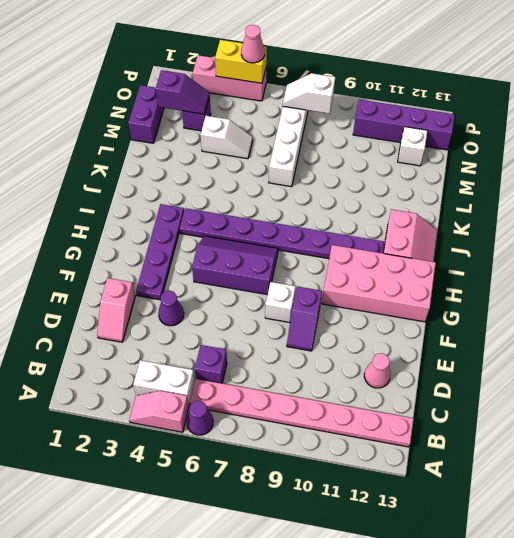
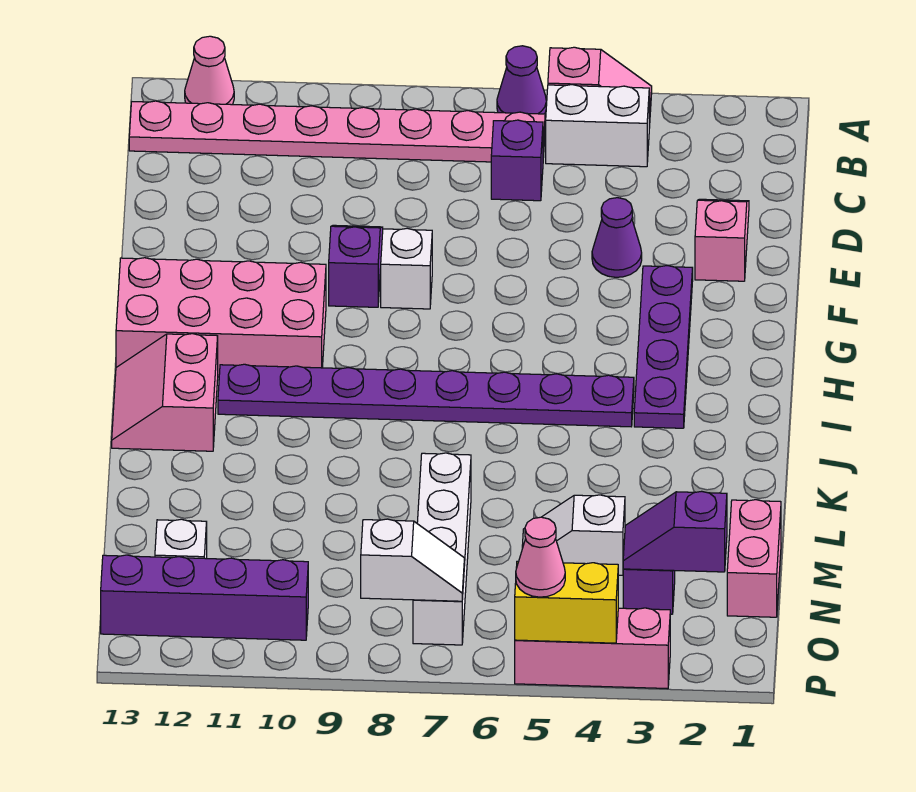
pink 1x1 cone [364,353,391,388] -> pink 1x1 cone moved to [185,36,234,105]
purple 2x3 slope [192,236,278,295] -> none
purple 1x2 brick [128,85,164,143] -> pink 1x2 brick [727,500,781,617]

